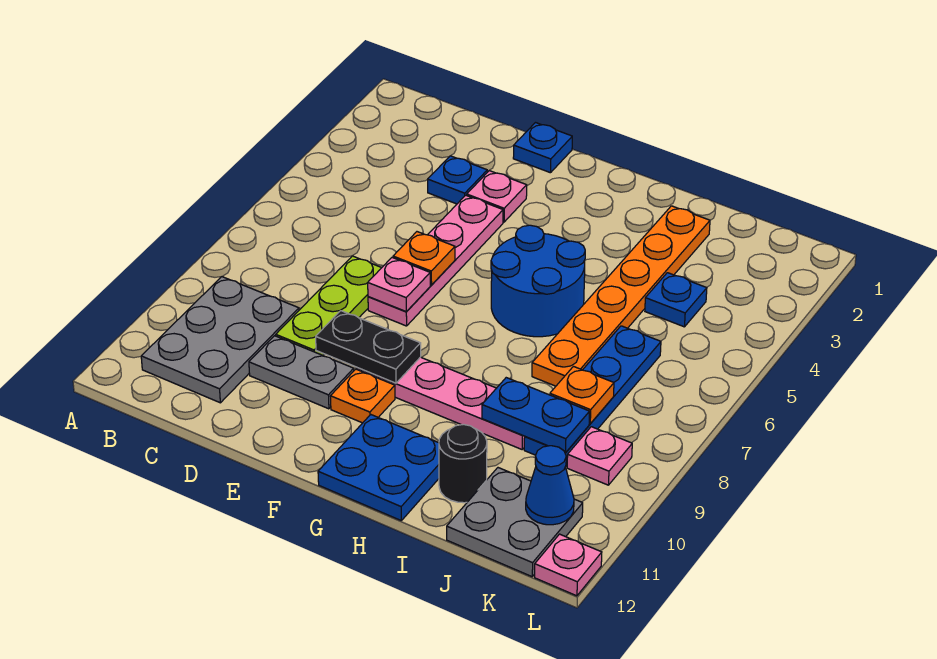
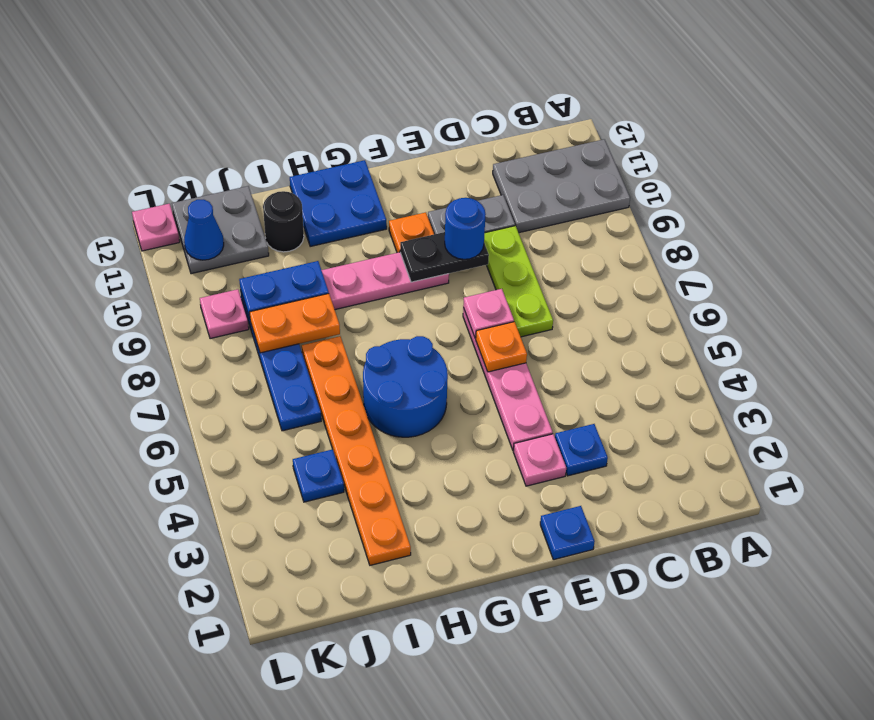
grey 2x3 plate [141,277,299,403] -> grey 2x3 plate turned to [493,139,630,233]
none -> blue 1x1 round brick [445,198,486,259]
orange 1x1 plate [550,367,614,424] -> orange 1x2 plate [249,294,340,353]

